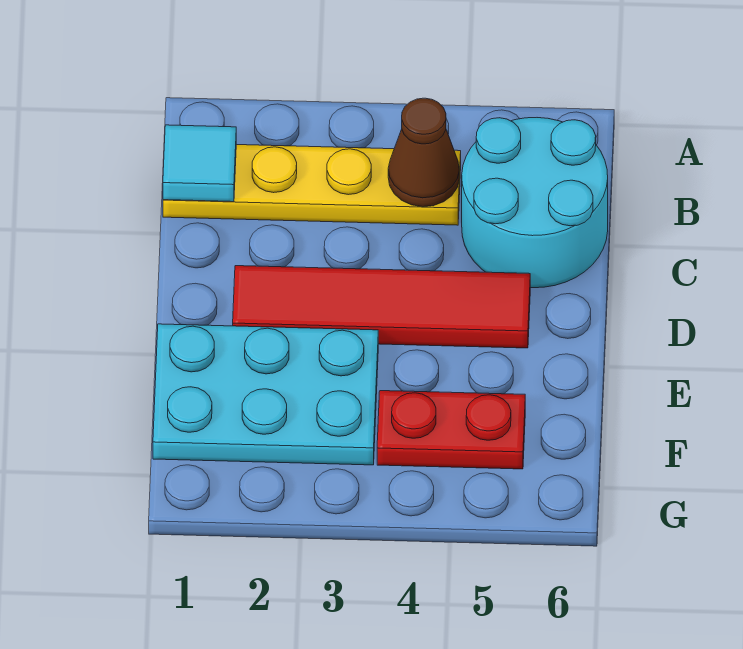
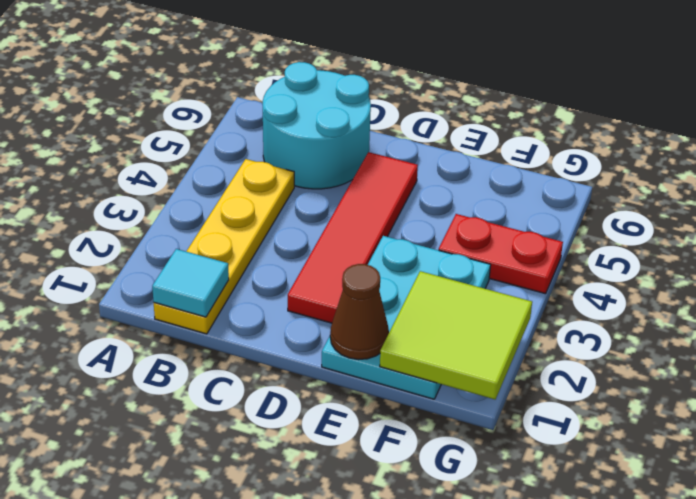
brown 1x1 cone [388,98,459,207] -> brown 1x1 cone moved to [330,264,389,359]
none -> lime 2x2 tile [380,271,532,399]
red 1x2 plate [377,391,525,469] -> red 1x2 plate turned to [439,214,563,294]

